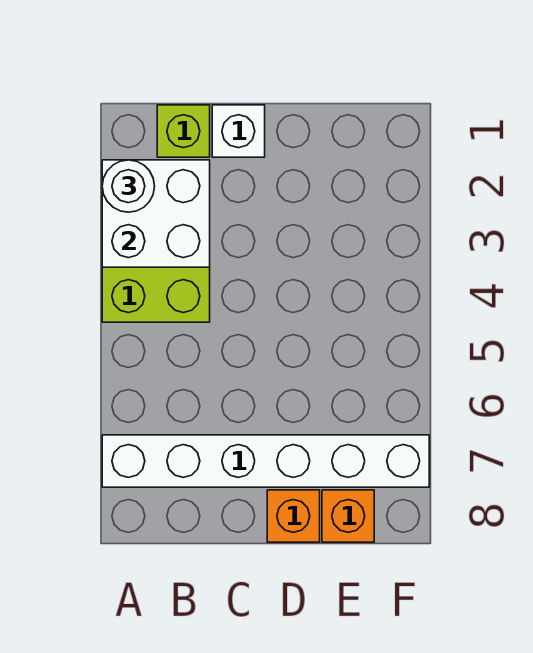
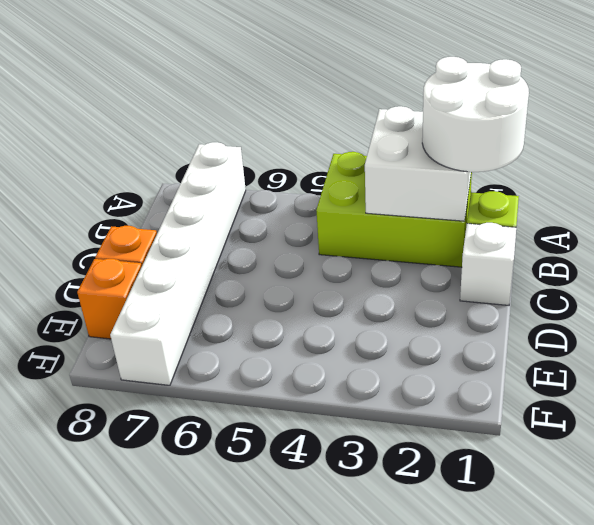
white 1x1 round brick [102,160,155,212] -> white 2x2 round brick [422,57,529,172]

